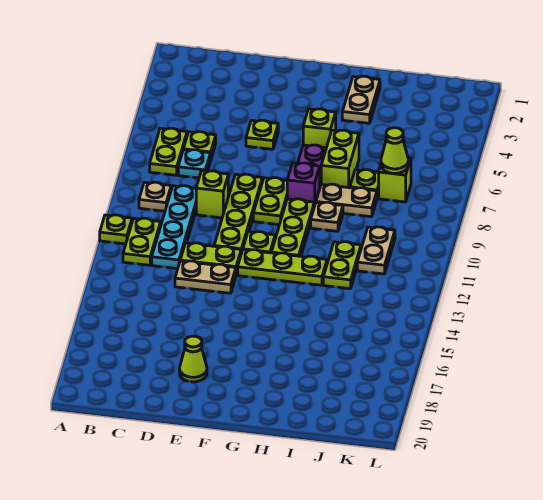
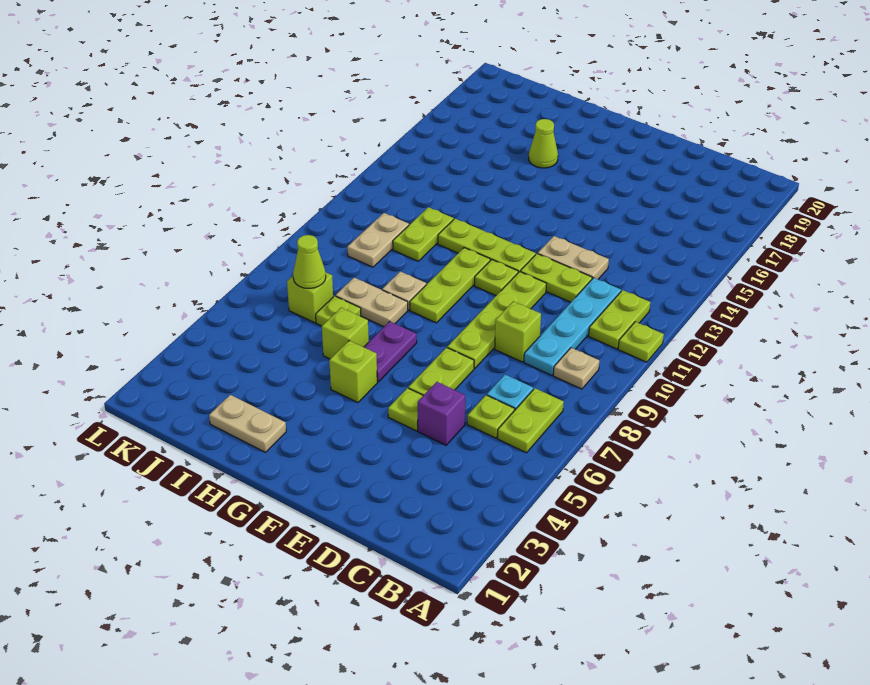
lime 1x1 cone [180,336,207,382] -> lime 1x1 cone moved to [529,119,558,168]
lime 1x2 plate [253,178,287,225] -> lime 1x2 plate moved to [408,348,474,396]
purple 1x1 brick [287,163,320,206] -> purple 1x1 brick moved to [418,382,465,445]
tan 1x2 plate [342,76,380,123] -> tan 1x2 plate turned to [209,395,286,452]
lime 1x2 brick [321,130,359,188] -> lime 1x1 brick [322,308,369,359]

